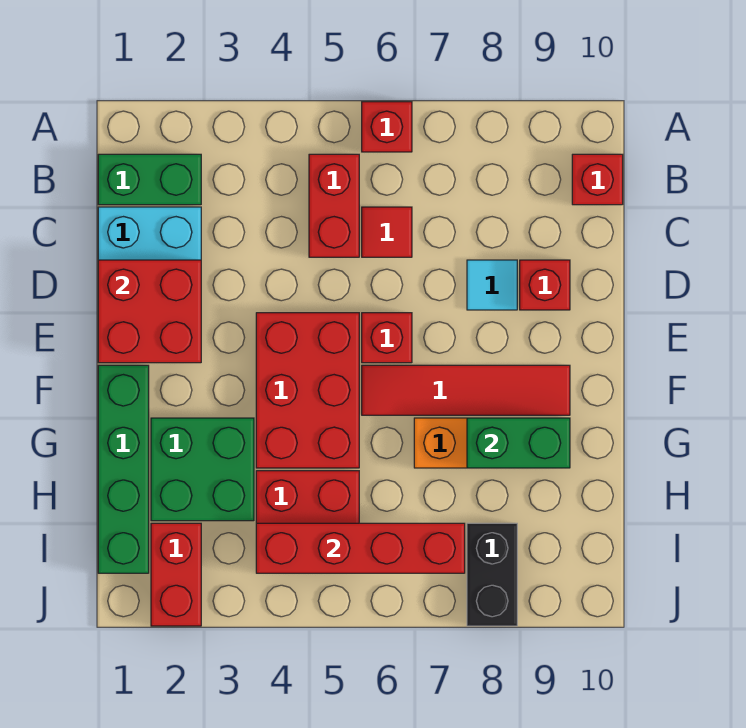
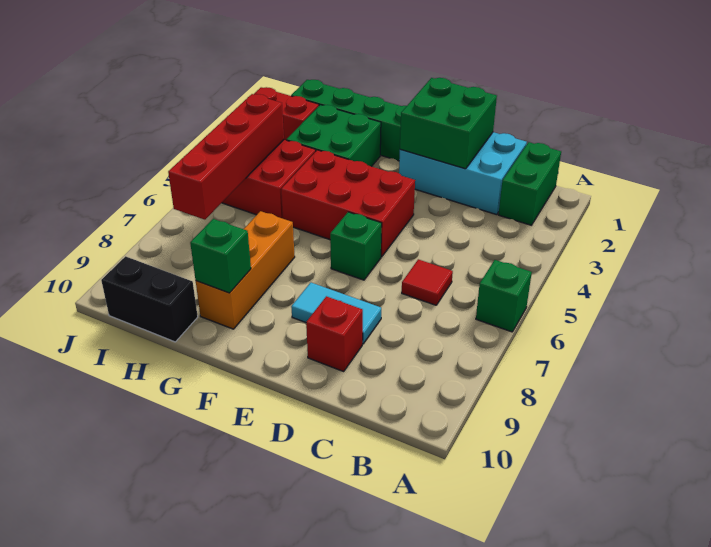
red 1x1 brick [362,102,412,152] -> green 1x1 brick [476,260,532,332]
red 1x2 brick [309,154,359,257] -> none
red 1x1 brick [572,154,623,205] -> none
red 2x2 brick [98,260,201,363] -> green 2x2 brick [400,78,497,169]
cyan 1x1 tile [467,260,517,310] -> cyan 1x2 tile [291,283,381,344]
red 1x1 brick [362,313,412,363] -> green 1x1 brick [330,212,382,280]
red 1x4 tile [362,365,570,415] -> none
green 1x2 brick [467,418,570,468] -> green 1x1 brick [190,219,251,293]
black 1x2 brick [467,523,517,626] -> black 1x2 brick moved to [101,256,198,342]

